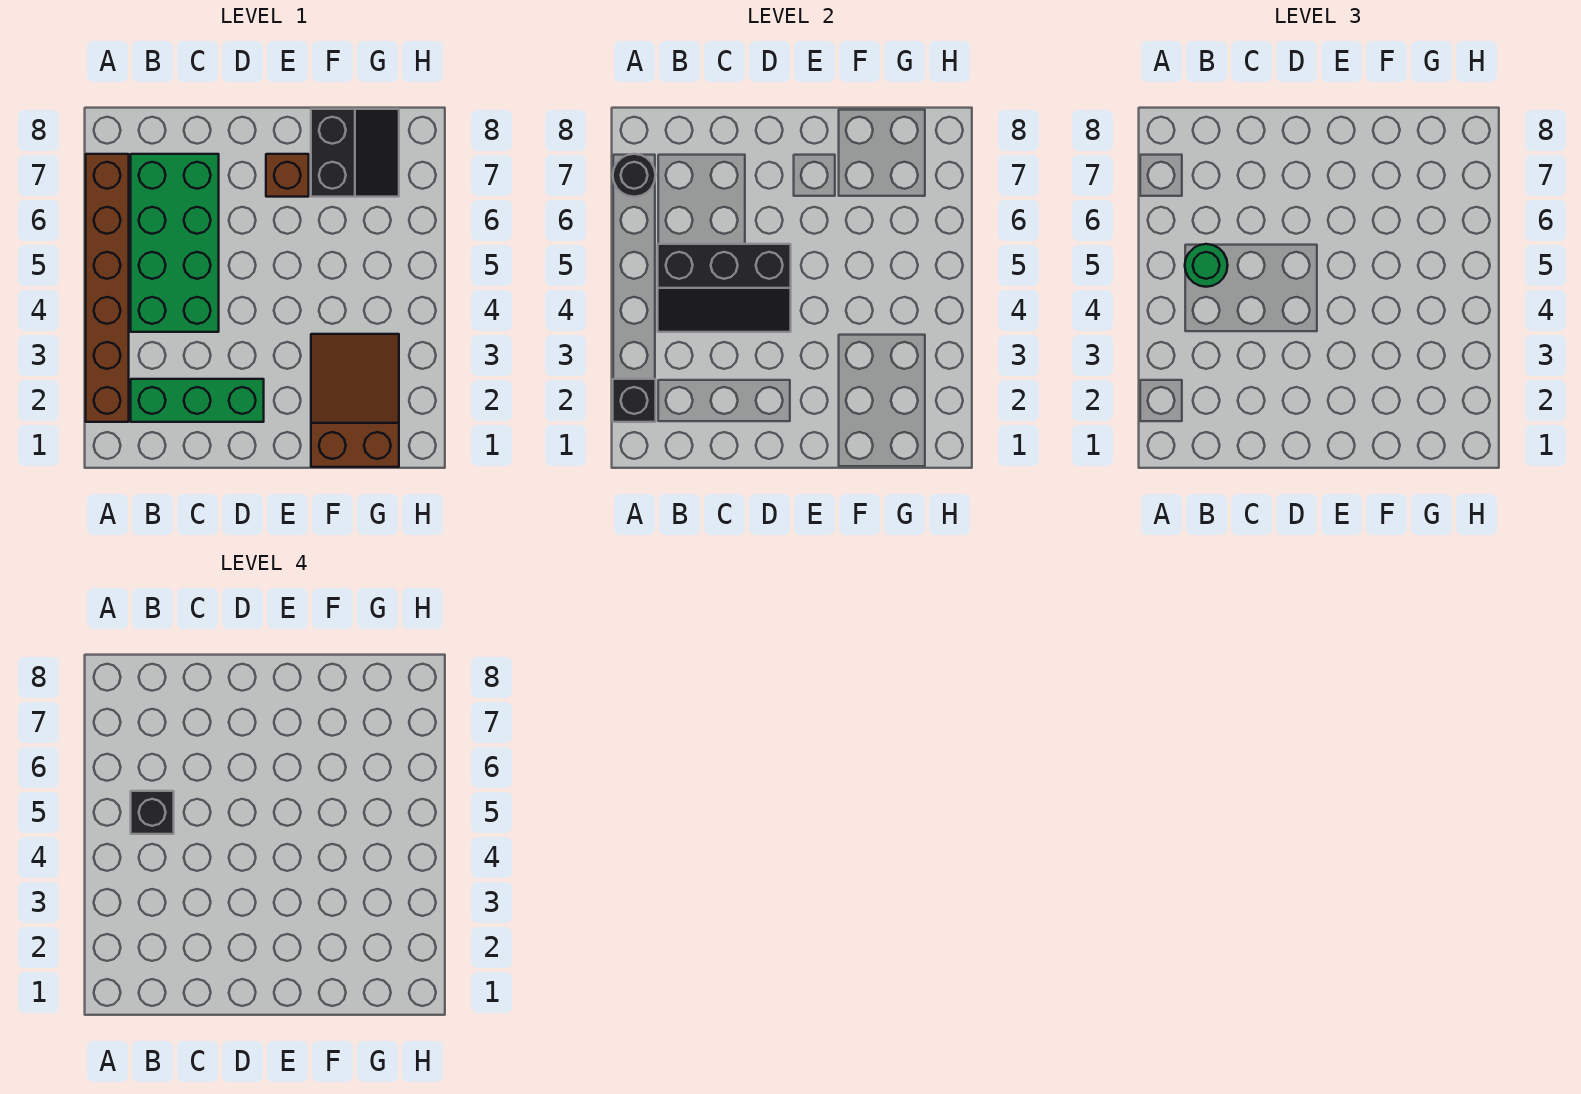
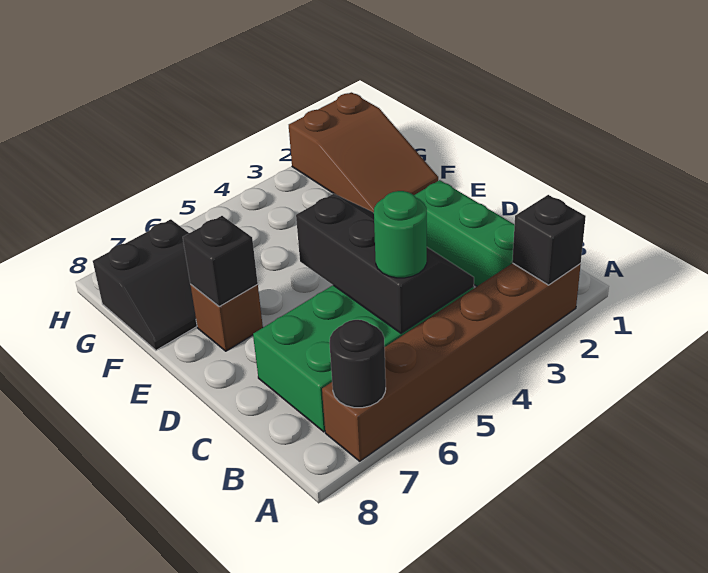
black 1x1 brick [131,791,174,834] -> black 1x1 brick moved to [183,216,258,306]
brown 2x3 slope [311,334,399,467] -> brown 2x3 slope turned to [289,92,438,213]
black 2x2 slope [311,109,399,197] -> black 2x2 slope turned to [93,219,197,350]

